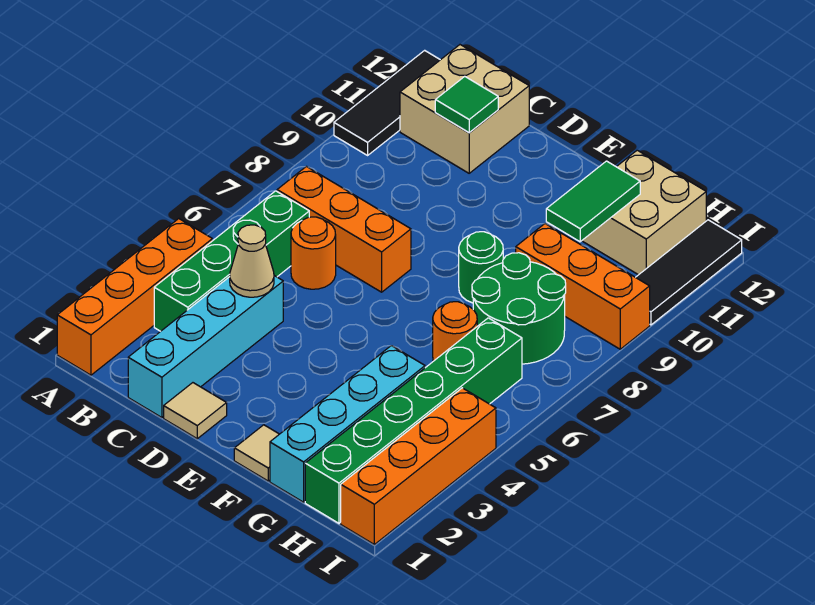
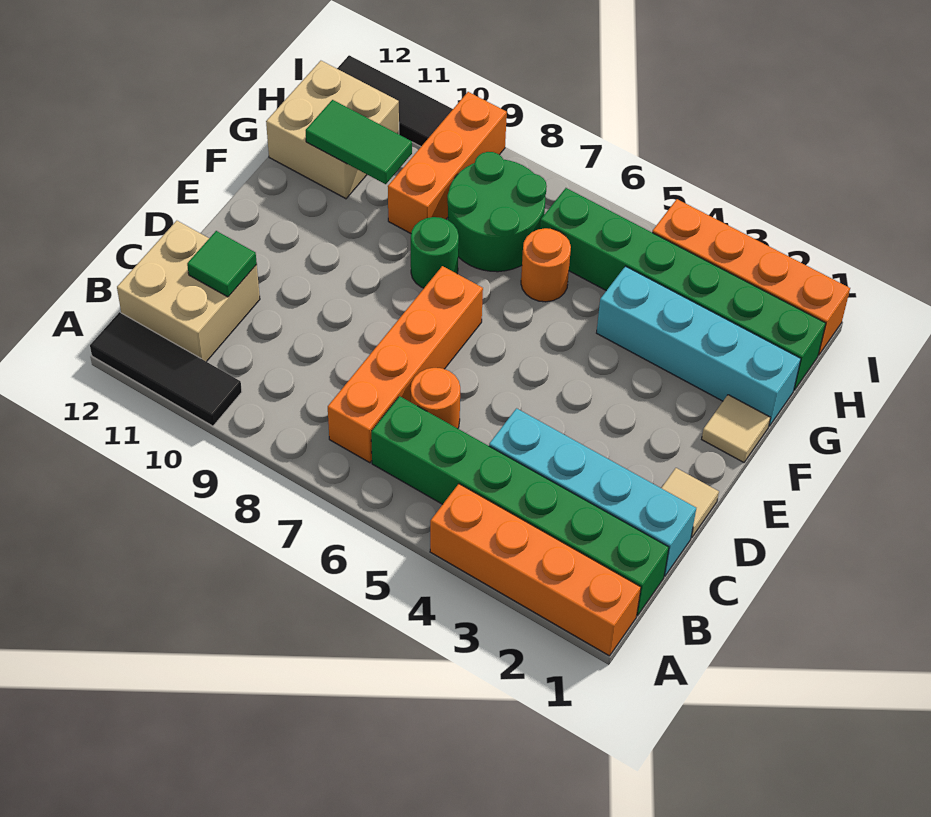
green 1x4 brick [154,191,309,331] -> green 1x6 brick [371,396,669,616]
orange 1x3 brick [277,167,411,292] -> orange 1x4 brick [328,266,483,463]
tan 1x1 cone [230,225,274,297] -> none

